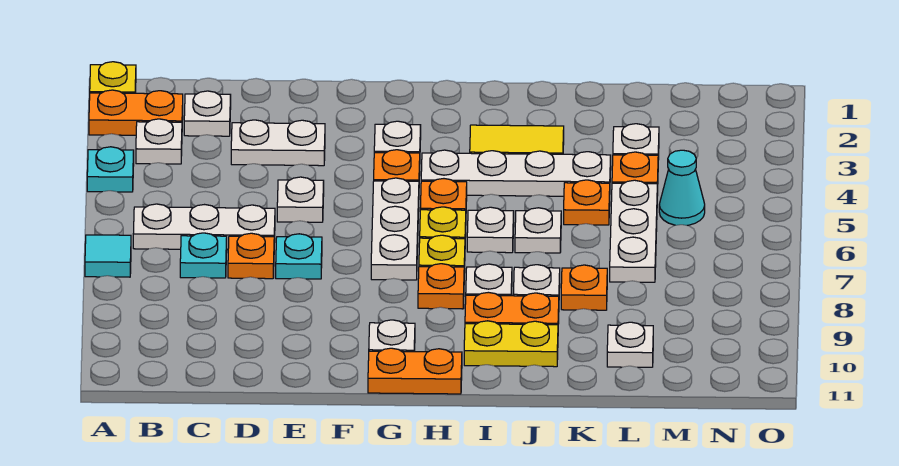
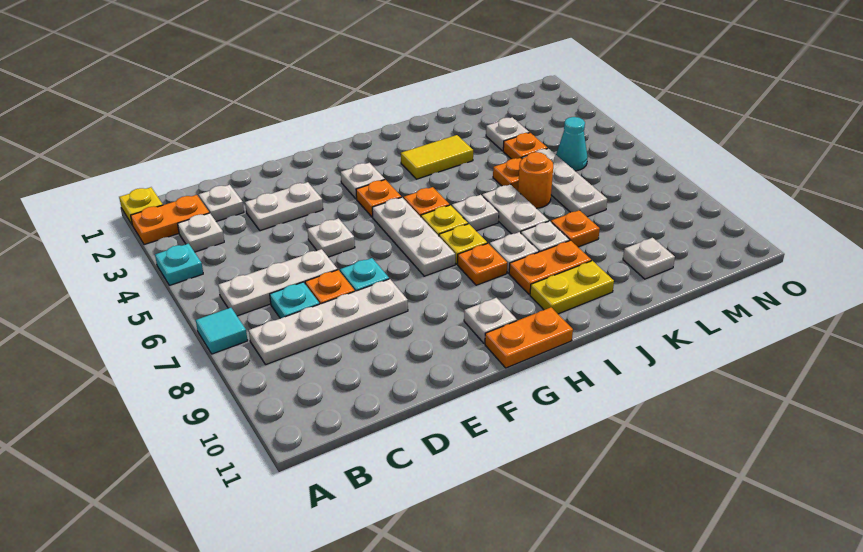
white 1x4 plate [421,150,611,196] -> white 1x4 plate moved to [249,279,408,364]
white 1x1 plate [515,208,561,253] -> white 1x2 plate [482,185,549,234]
none -> orange 1x1 round brick [518,152,553,208]

